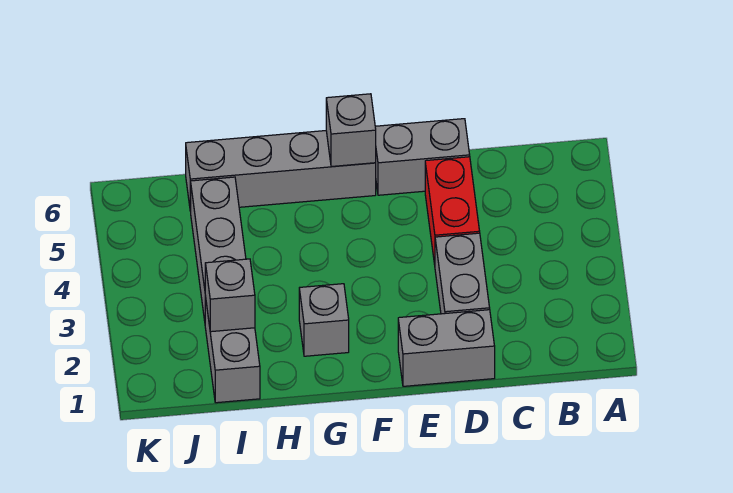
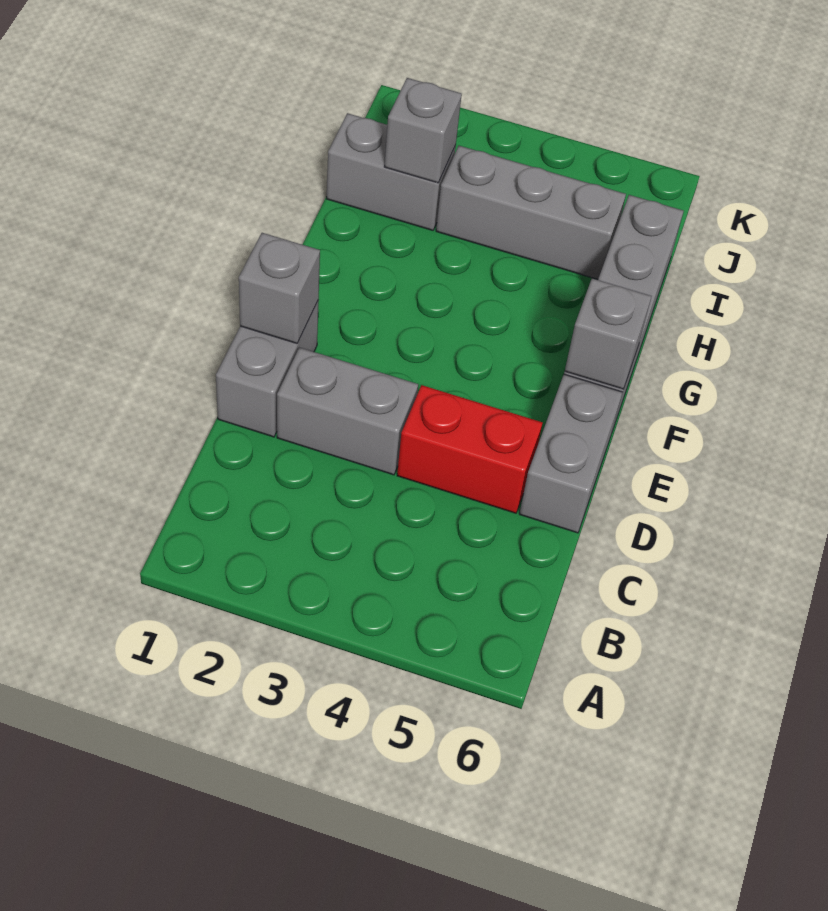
grey 1x1 brick [299,284,349,356] -> grey 1x1 brick moved to [239,233,320,343]

